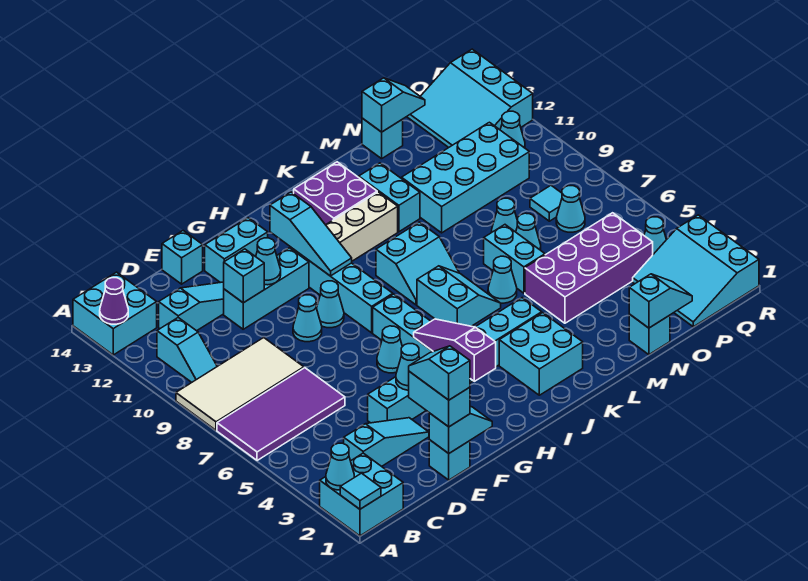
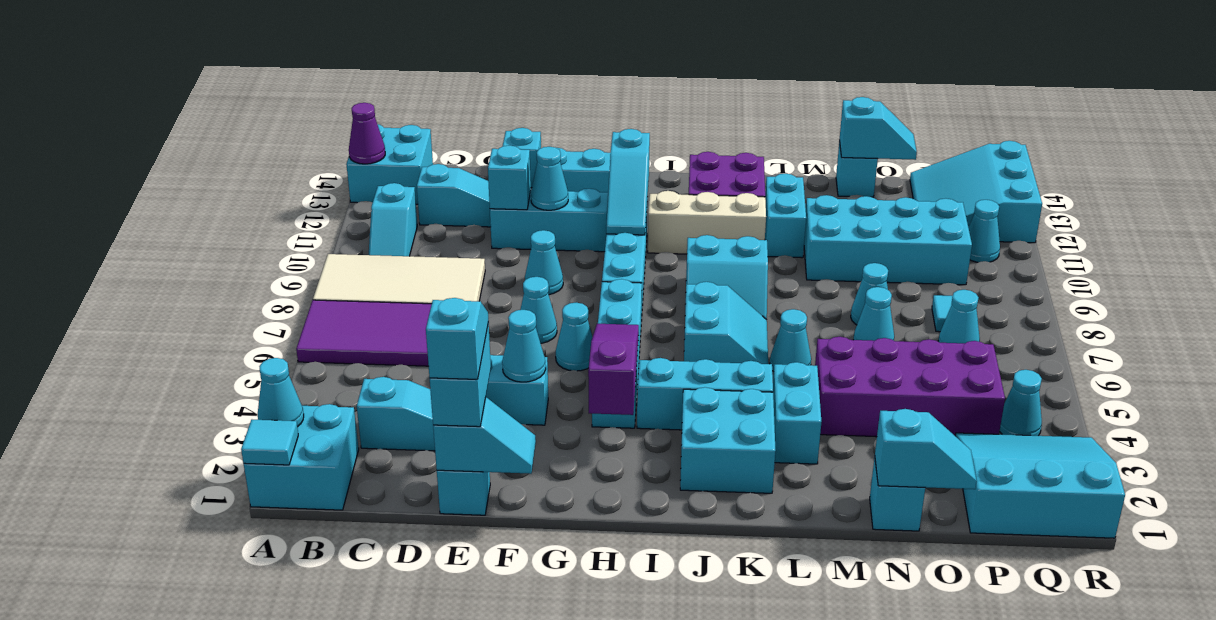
cyan 1x1 cone [317,281,344,328] -> cyan 1x1 cone moved to [520,277,557,343]
cyan 1x2 brick [484,225,545,293] -> cyan 1x2 brick moved to [773,362,821,464]
cyan 3x3 slope [633,215,759,327] -> cyan 3x3 slope turned to [955,433,1125,538]

